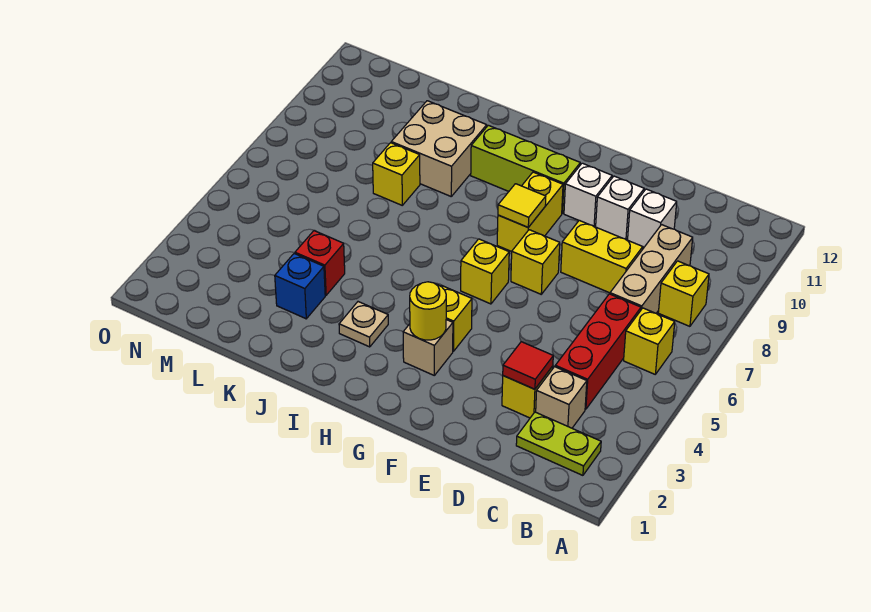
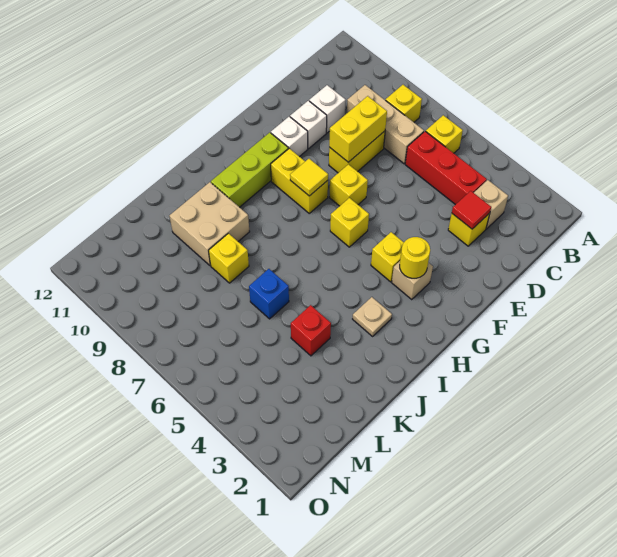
lime 1x2 plate [516,412,601,475] -> none
none -> yellow 1x2 brick [329,96,387,162]
blue 1x1 brick [275,254,325,319] -> blue 1x1 brick moved to [249,269,289,319]

